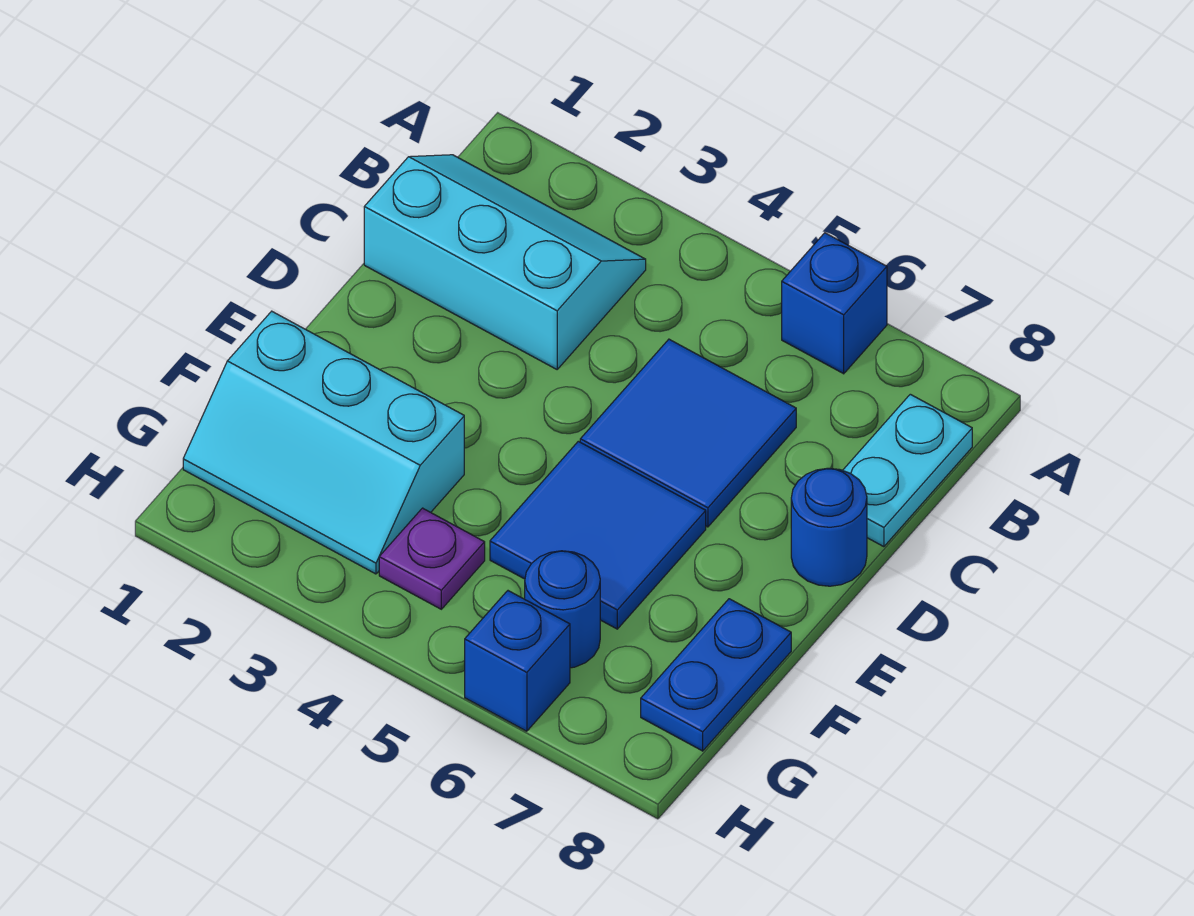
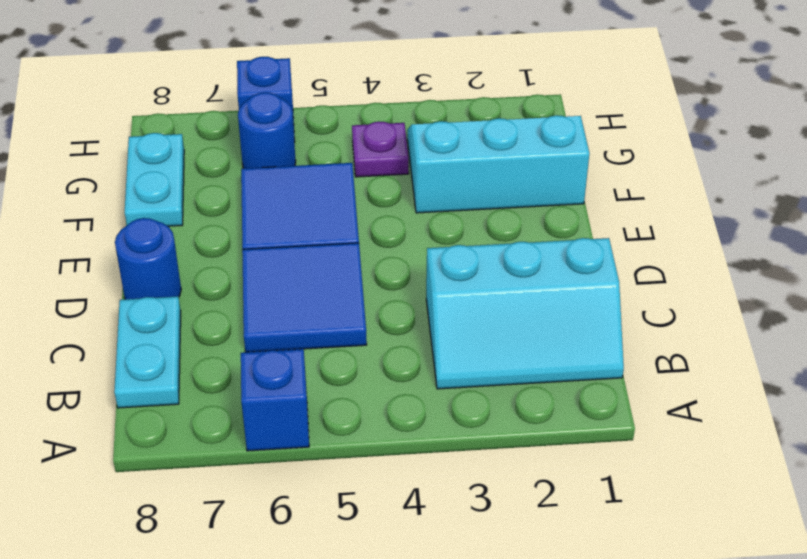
blue 1x2 plate [641,599,791,751] -> cyan 1x2 plate [125,133,184,226]

